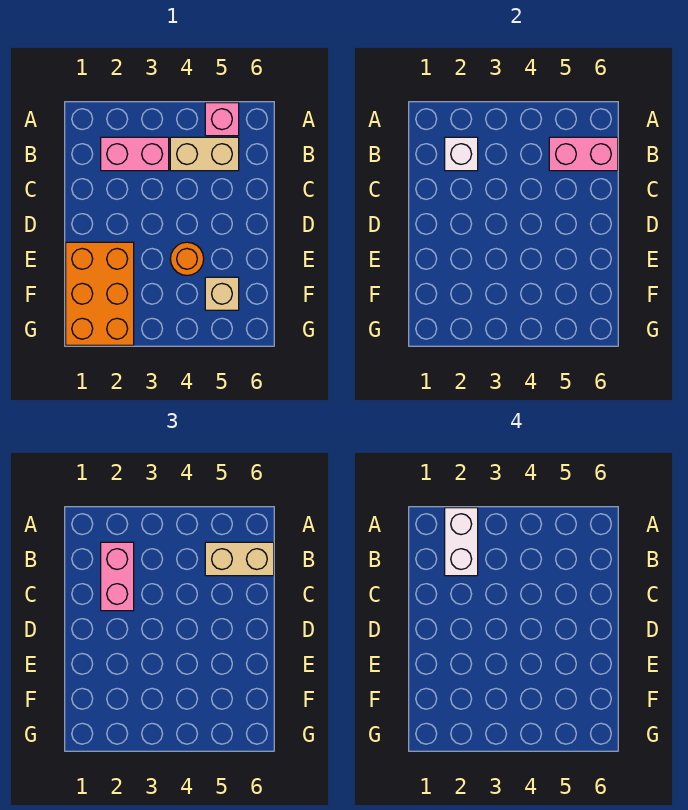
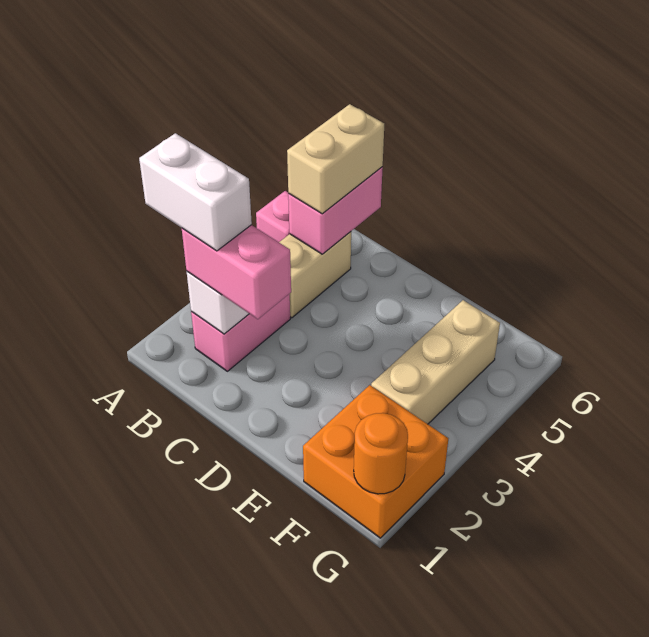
orange 2x3 brick [66,242,134,345] -> orange 2x2 brick [303,385,448,538]
orange 1x1 round brick [170,242,204,275] -> orange 1x1 round brick moved to [354,413,408,494]
tan 1x1 brick [205,277,239,310] -> tan 1x3 brick [371,300,500,424]

